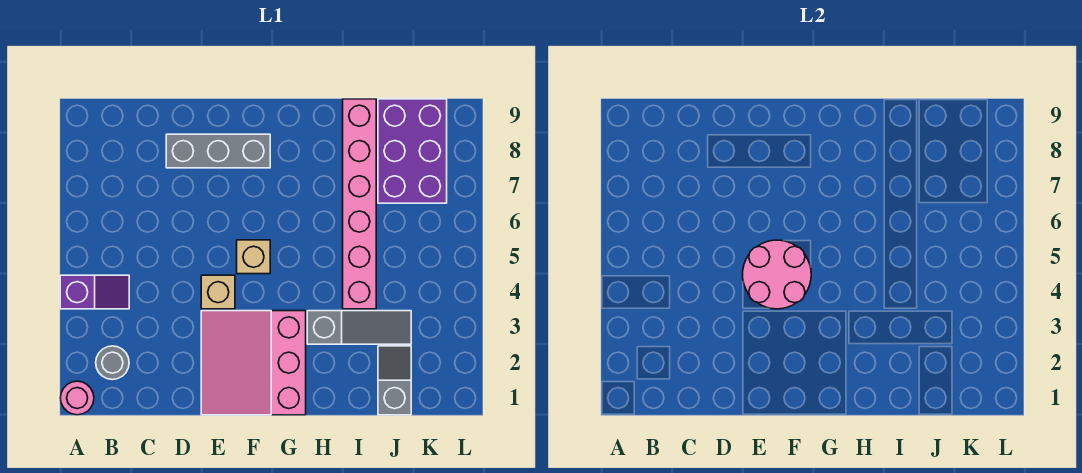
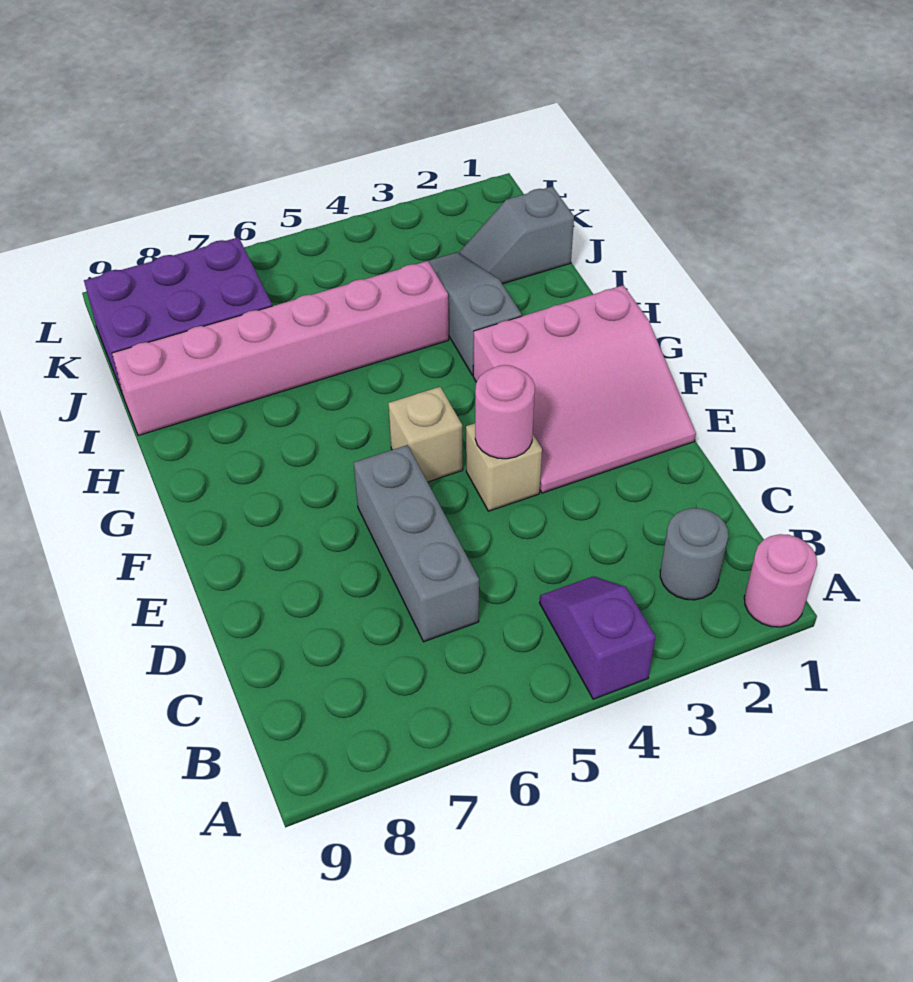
grey 1x3 brick [166,134,270,168] -> grey 1x3 brick moved to [354,445,479,642]
pink 2x2 round brick [743,240,811,309] -> pink 1x1 round brick [475,365,535,459]

